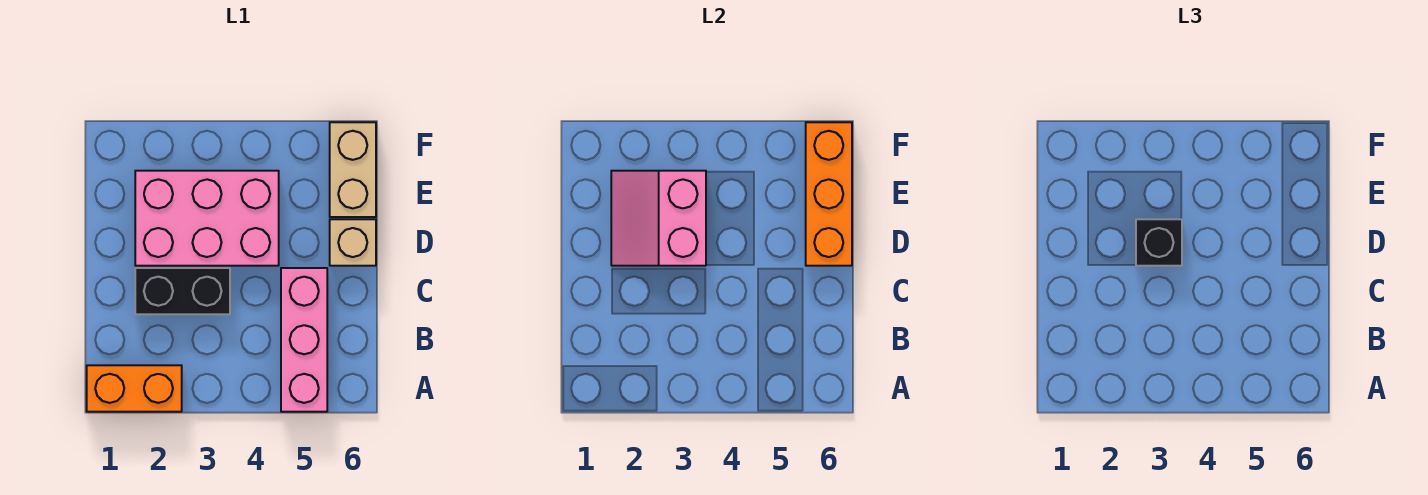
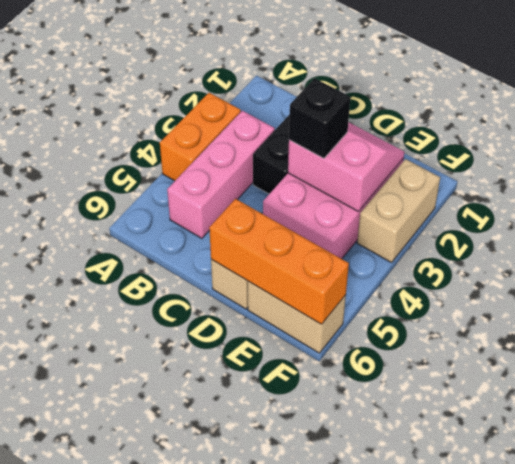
orange 1x2 brick [87,365,182,412] -> orange 1x2 brick moved to [160,93,241,181]
pink 1x3 brick [281,268,327,412] -> pink 1x3 brick turned to [167,111,275,238]
none -> tan 1x2 brick [357,159,440,263]

